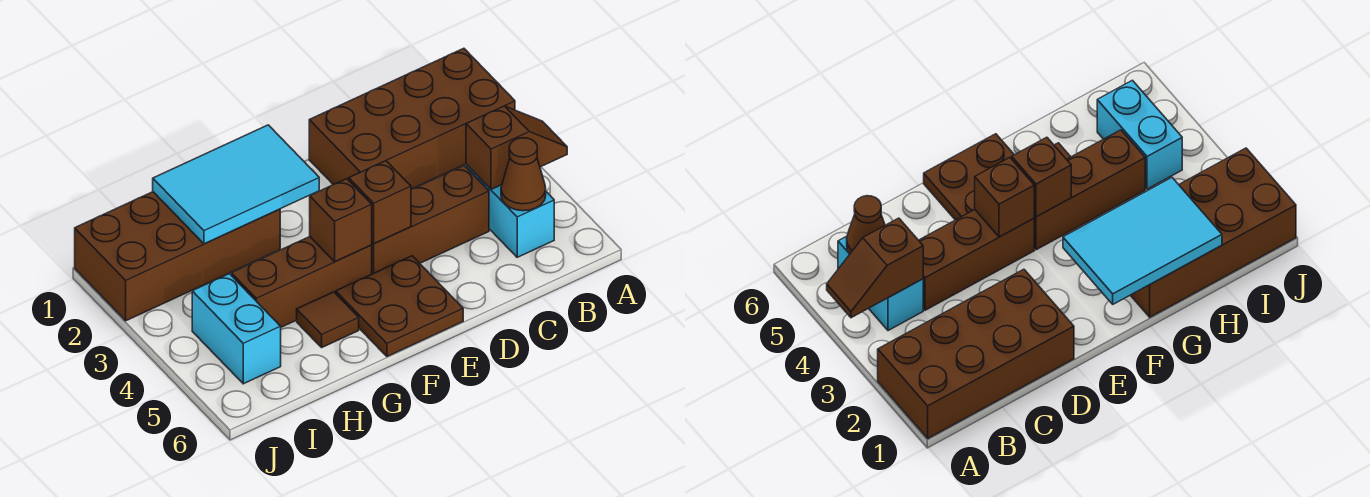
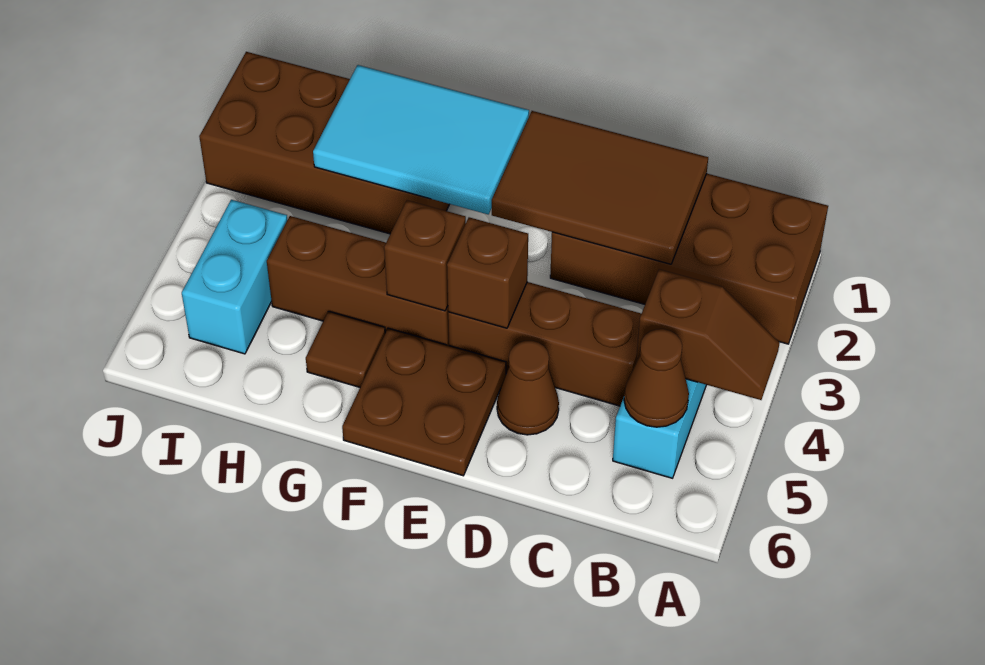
none -> brown 2x3 tile [492,111,708,264]
none -> brown 1x1 cone [497,341,559,435]

